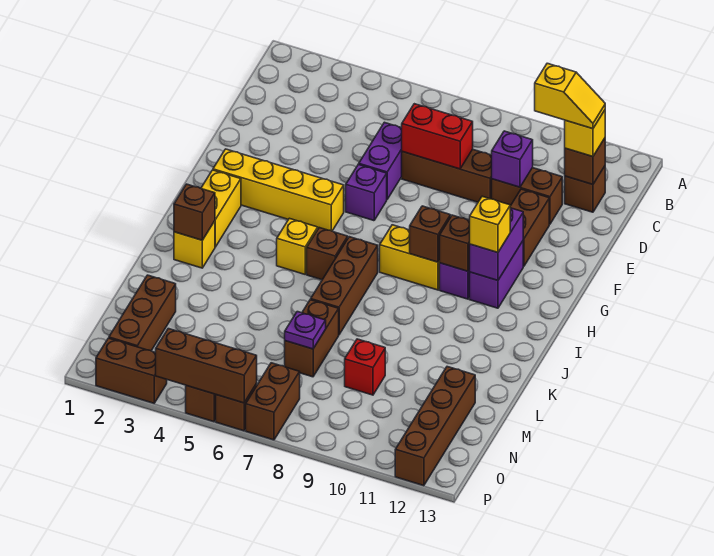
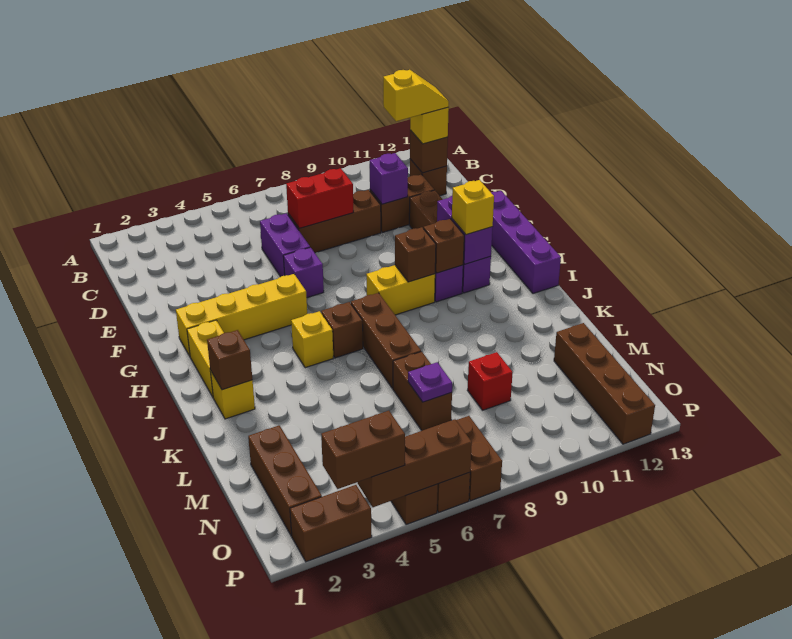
none -> purple 1x4 brick [491,191,561,294]
none -> brown 1x2 brick [321,411,405,489]

